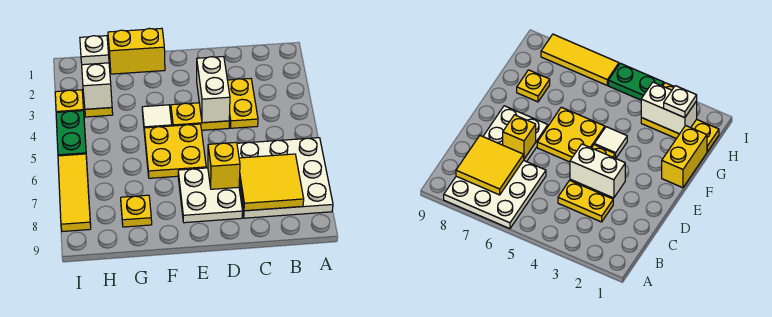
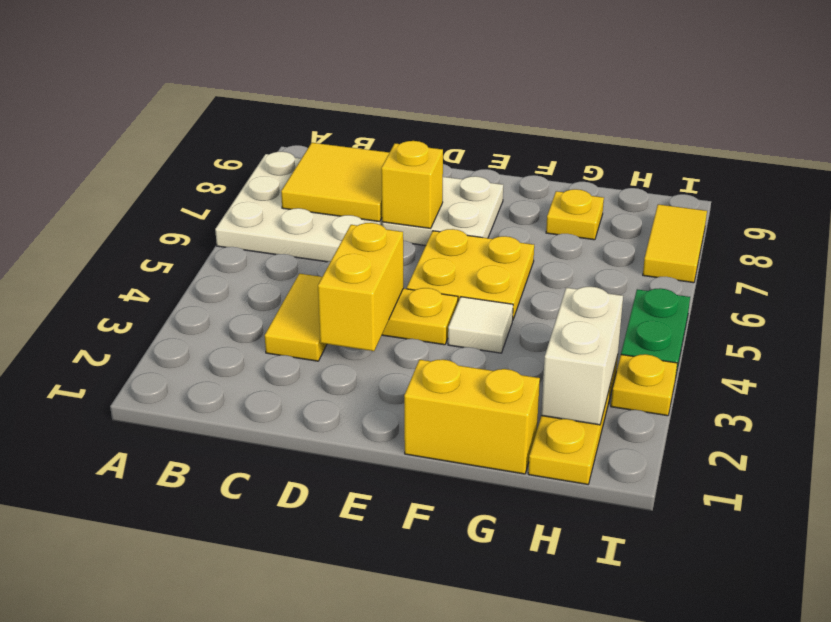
yellow 1x2 plate [228,79,258,128] -> yellow 1x2 tile [265,274,327,361]
white 1x2 brick [197,57,230,123] -> yellow 1x2 brick [318,223,403,351]
white 1x1 plate [80,36,109,65] -> none
yellow 1x3 tile [58,154,91,232] -> yellow 1x2 tile [643,204,707,283]

